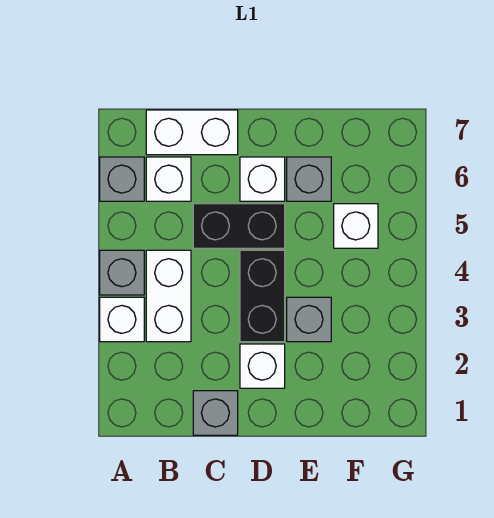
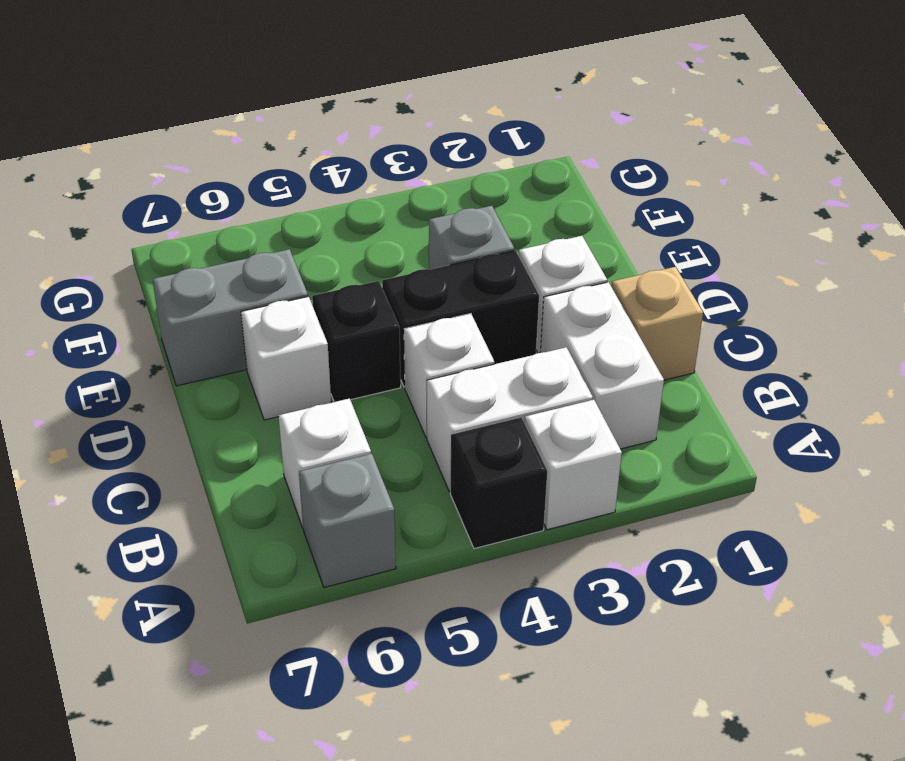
grey 1x1 brick [100,250,144,295] -> black 1x1 brick [450,418,547,549]
white 1x2 brick [146,110,238,155] -> white 1x2 brick moved to [540,282,664,449]
grey 1x1 brick [193,391,238,435] -> tan 1x1 brick [611,267,703,380]
black 1x2 brick [193,204,285,248] -> black 1x1 brick [312,281,401,402]
grey 1x1 brick [287,157,331,201] -> grey 1x2 brick [152,249,308,386]
white 1x1 brick [334,204,378,248] -> white 1x1 brick moved to [404,314,494,438]

